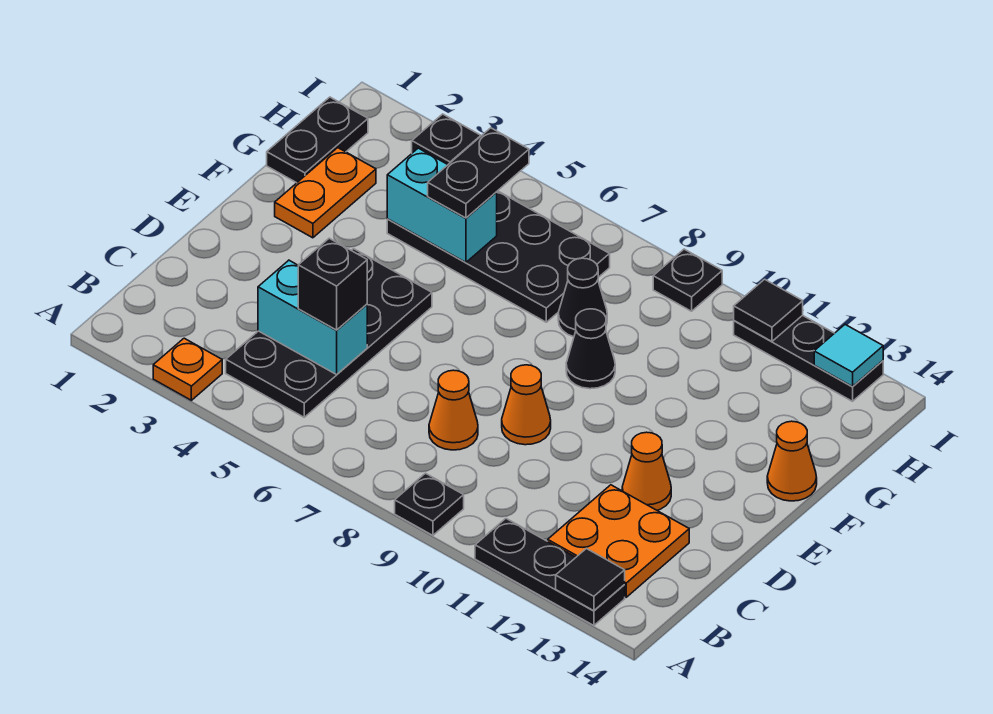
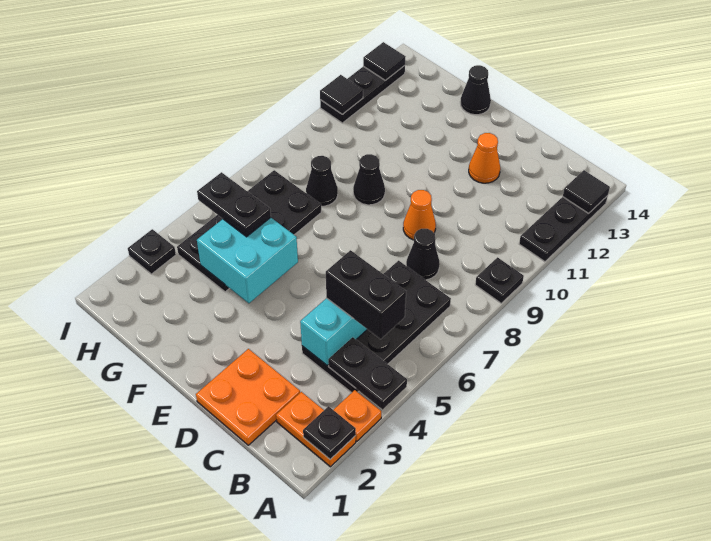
black 2x4 plate [226,249,432,417] -> black 2x4 plate turned to [302,261,451,393]
orange 2x2 plate [548,485,689,597] -> orange 2x2 plate moved to [196,349,300,445]
black 1x1 brick [298,238,367,330] -> black 1x2 brick [326,250,406,339]
orange 1x1 cone [429,370,478,450] -> black 1x1 cone [406,229,440,280]
orange 1x2 plate [275,148,376,238] -> orange 1x2 plate moved to [276,392,356,467]
orange 1x1 cone [767,421,817,501] -> black 1x1 cone [460,65,491,115]
black 1x2 plate [267,97,368,183] -> black 1x2 plate moved to [328,337,407,409]
cyan 1x2 brick [387,148,497,262] -> cyan 2x2 brick [197,218,298,303]
black 1x1 plate [653,249,722,311] -> black 1x1 plate moved to [303,406,356,459]
cyan 1x1 tile [814,325,883,387] -> black 1x1 tile [363,42,406,80]

